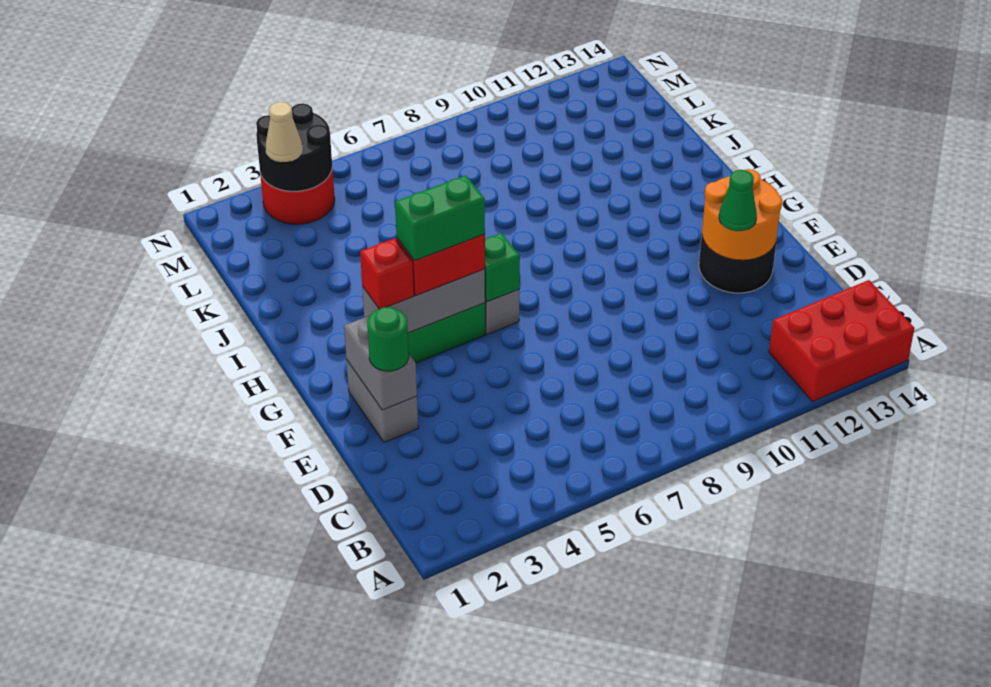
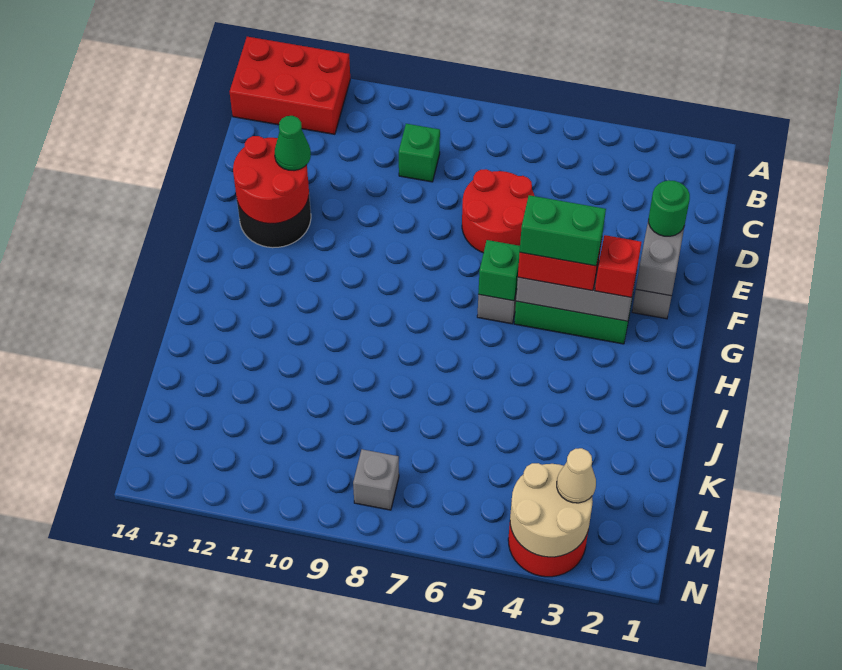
none -> green 1x1 brick [399,124,440,182]
none -> red 2x2 round brick [462,169,534,253]
orange 2x2 round brick [702,169,782,260] -> red 2x2 round brick [233,136,309,224]
black 2x2 round brick [256,104,332,191] -> tan 2x2 round brick [510,463,593,557]
none -> grey 1x1 brick [353,449,399,510]

